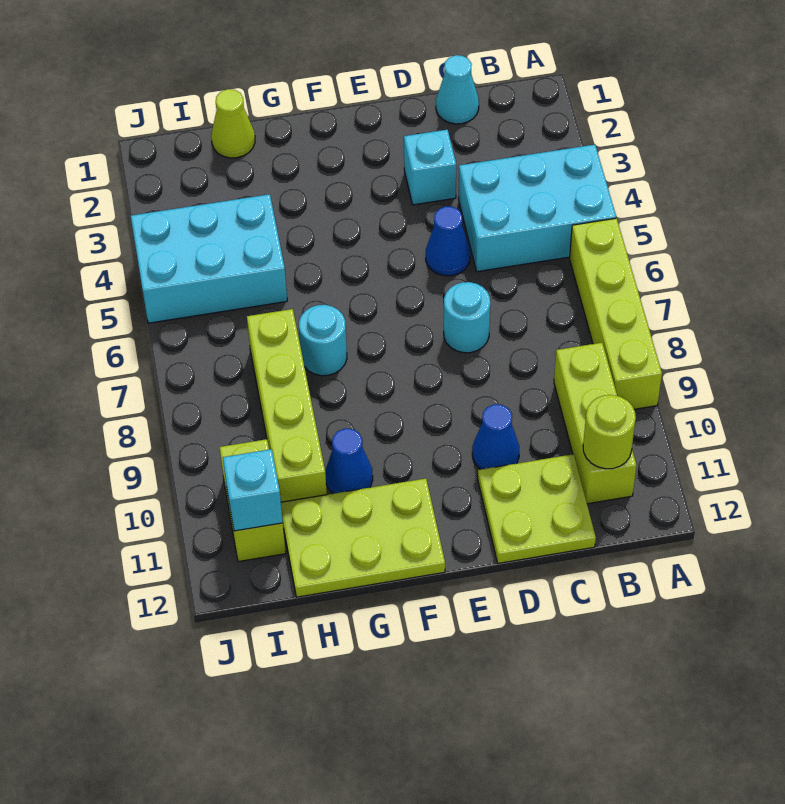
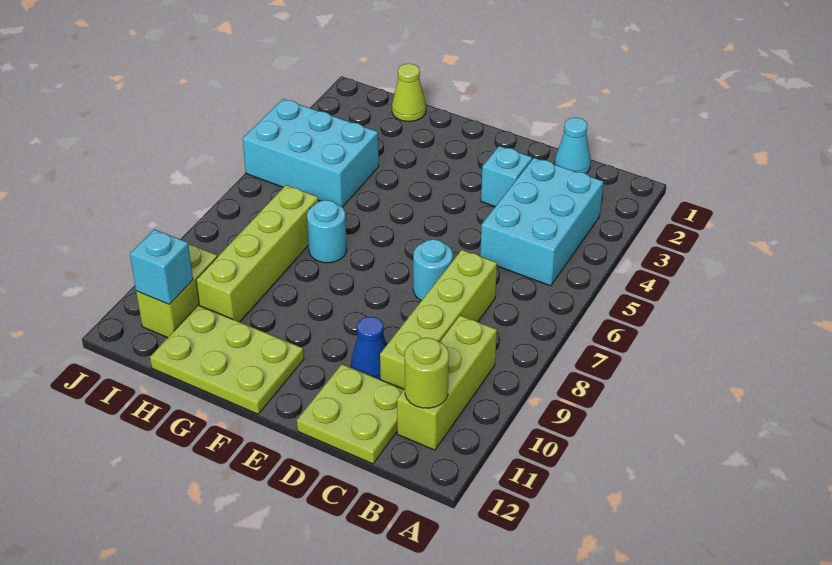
cyan 2x3 brick [459,145,616,272] -> cyan 2x3 brick turned to [480,158,604,286]
lime 1x4 brick [570,218,662,409] -> lime 1x4 brick moved to [380,250,497,389]
blue 1x1 cone [426,206,470,276] -> none
blue 1x1 cone [325,429,373,494] -> none

